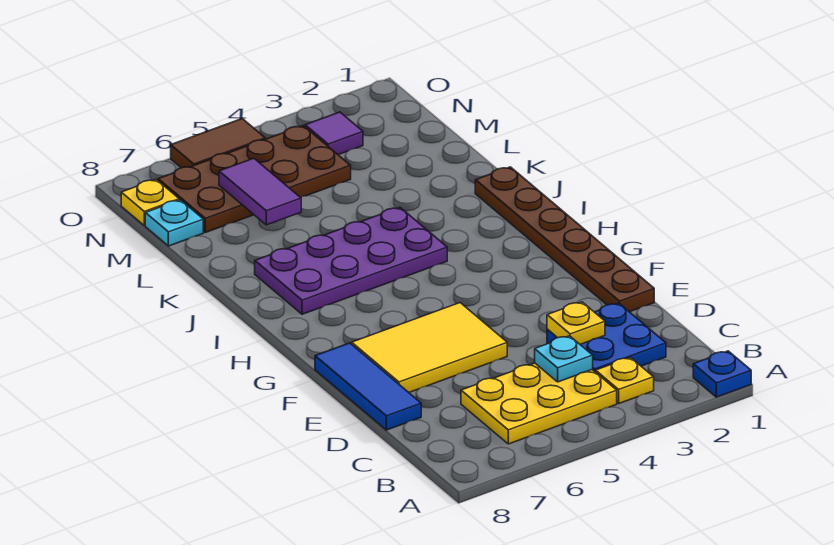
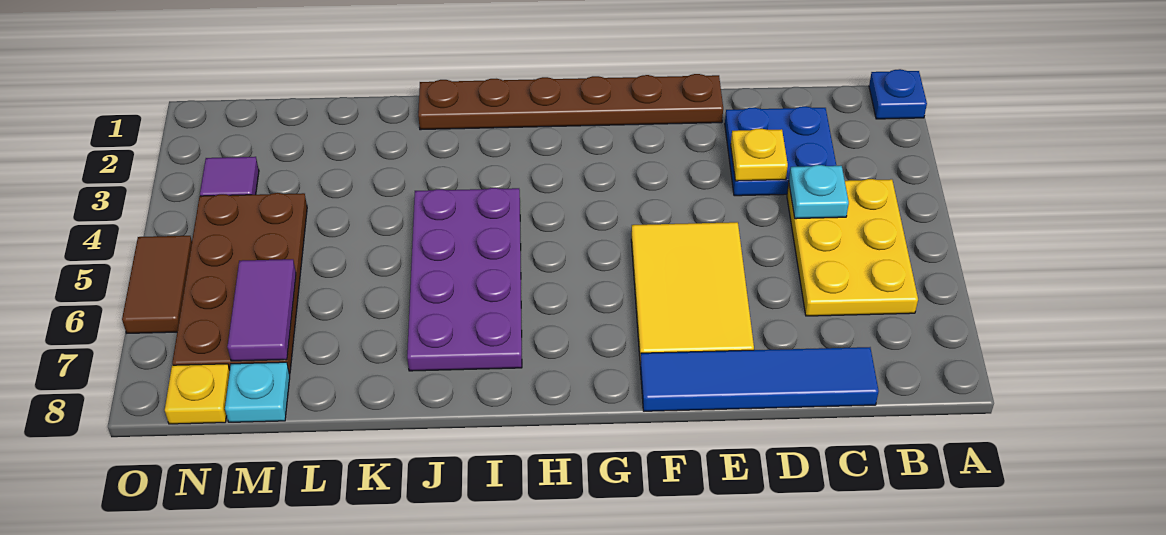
yellow 1x1 plate [596,357,654,403] -> none
blue 1x3 tile [315,343,421,430] -> blue 1x4 tile [640,347,879,411]
purple 1x2 tile [219,158,301,225] -> purple 1x2 tile turned to [227,259,296,361]

